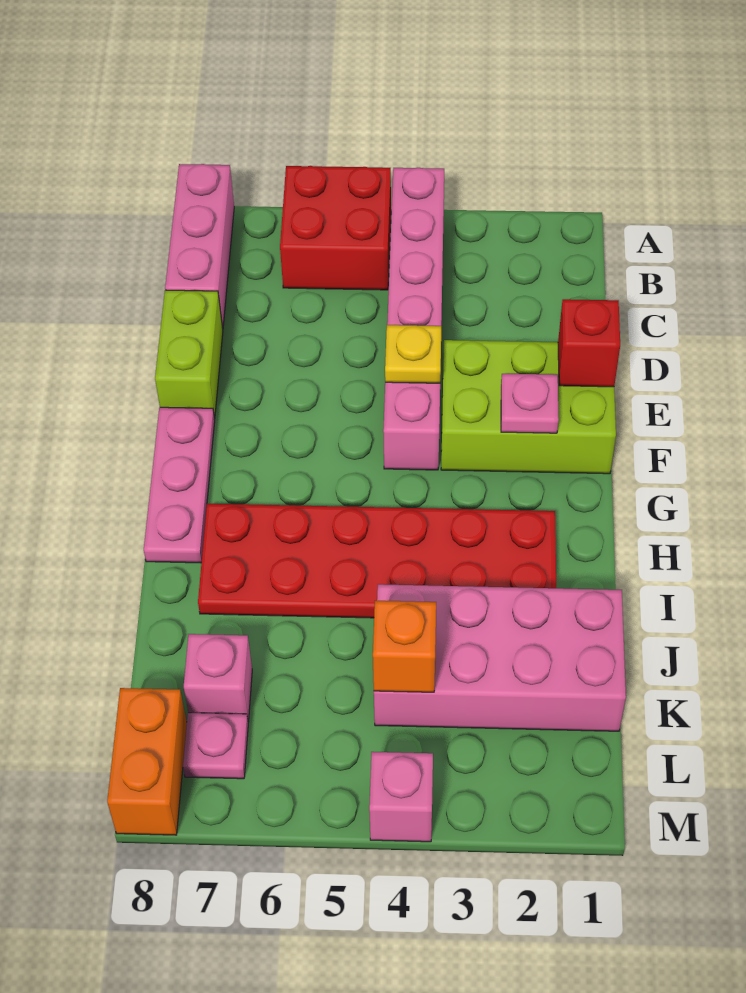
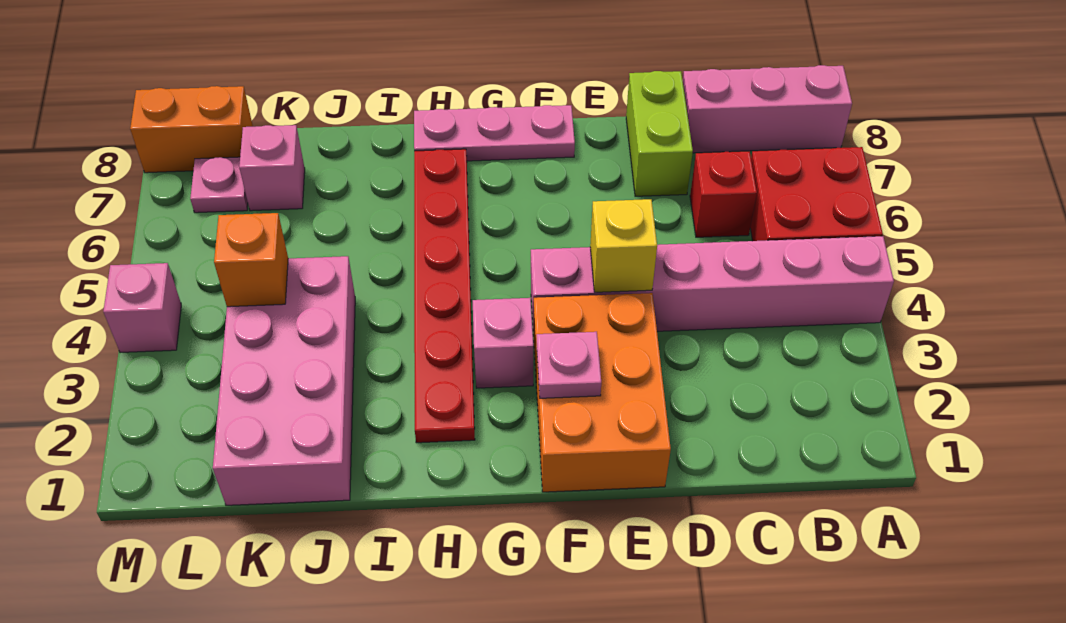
lime 1x2 brick [155,290,223,419] -> lime 1x2 brick turned to [626,71,693,196]
lime 2x3 brick [441,340,616,474] -> orange 2x3 brick [534,293,671,492]
red 1x1 brick [558,299,620,387] -> red 1x1 brick moved to [690,151,757,237]
yellow 1x1 plate [385,325,441,383] -> yellow 1x1 brick [590,199,657,292]
none -> pink 1x1 brick [473,298,533,388]
red 2x6 plate [198,504,556,618] -> red 1x6 plate [414,149,475,443]

